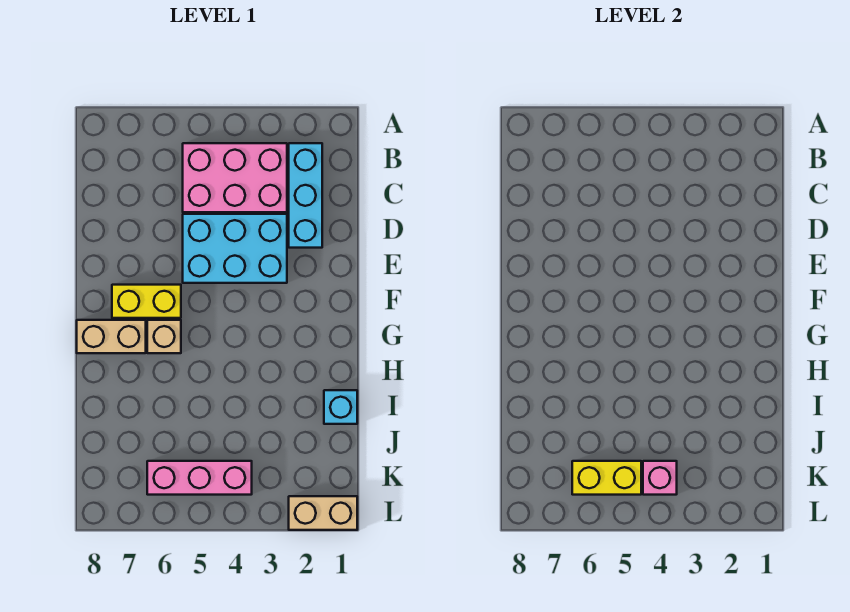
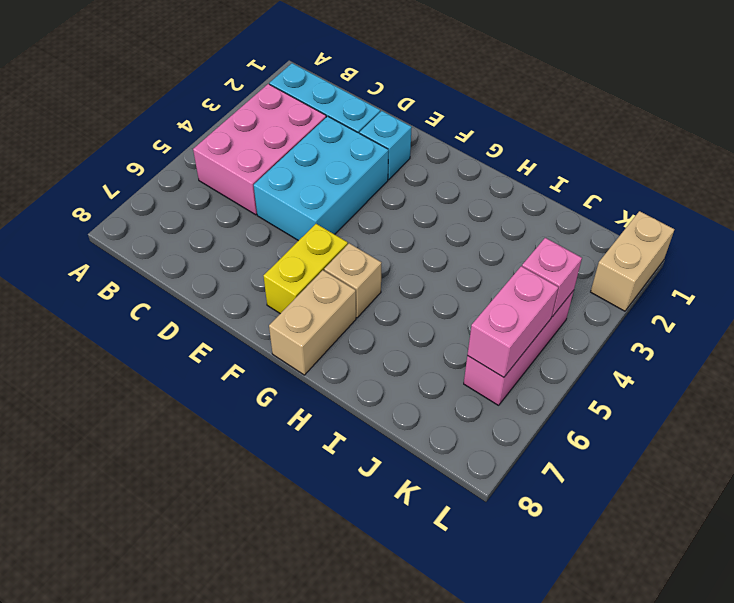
cyan 1x1 brick [324,390,357,424] -> cyan 1x1 brick moved to [360,111,412,180]
yellow 1x2 brick [572,461,641,495] -> pink 1x2 brick [467,266,558,377]

